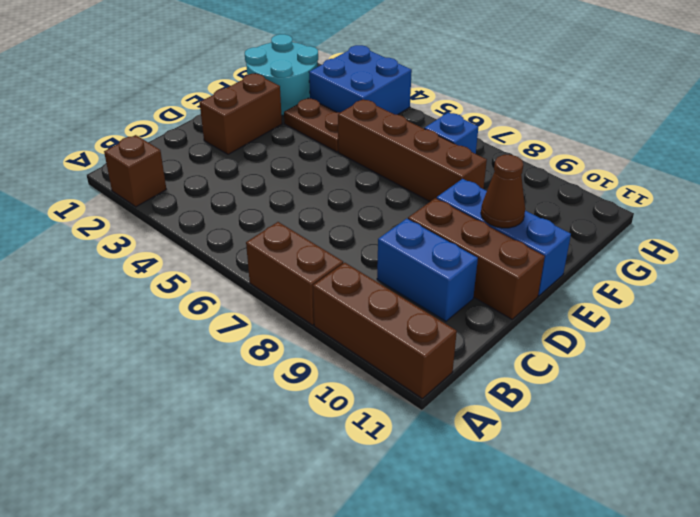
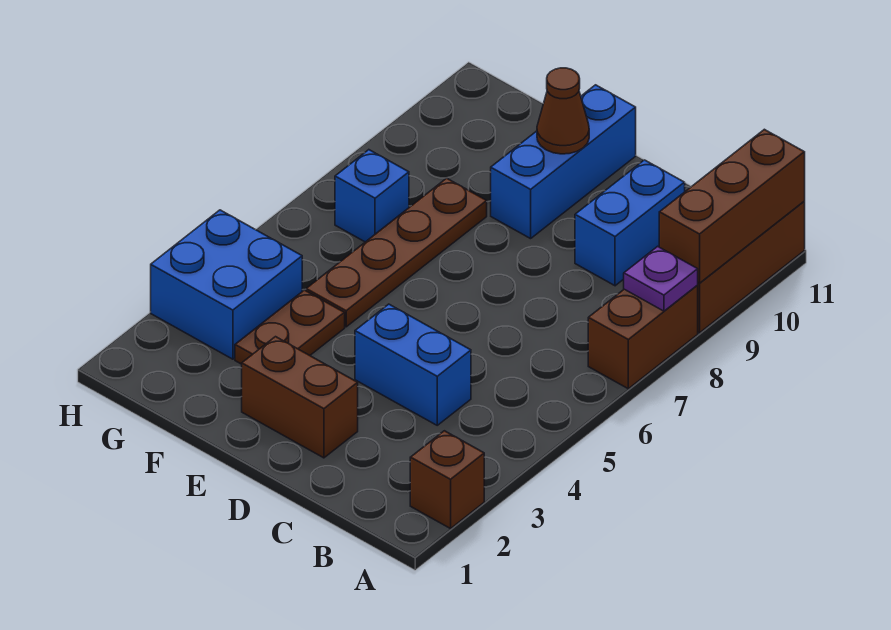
none -> purple 1x1 plate [624,246,698,311]
none -> blue 1x2 brick [355,304,471,425]
brown 1x3 brick [408,198,545,319] -> brown 1x3 brick moved to [659,129,805,283]
cyan 2x2 round brick [245,34,318,115] -> none
brown 1x4 brick [338,99,487,202] -> brown 1x4 plate [306,178,487,327]

